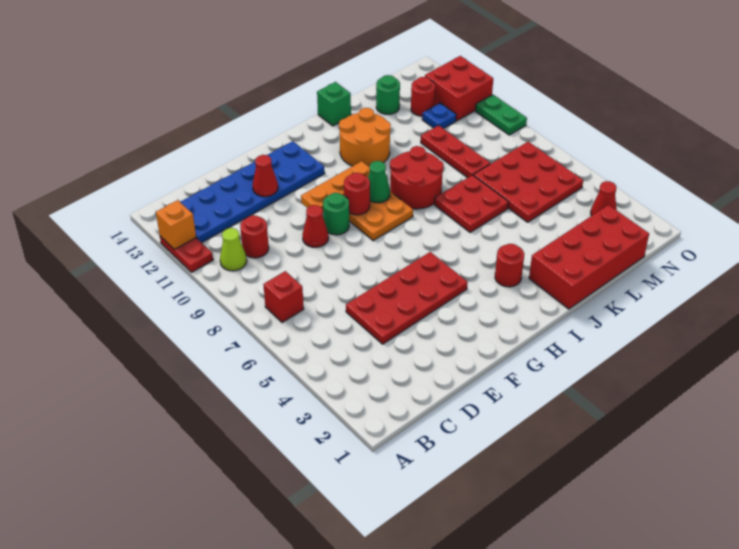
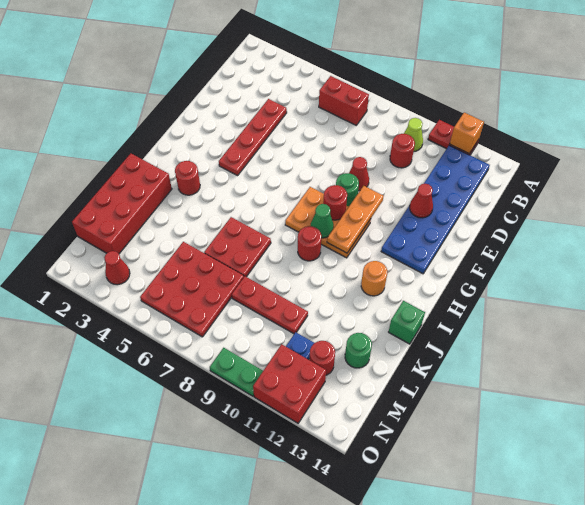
red 1x1 brick [263,271,304,323] -> red 1x2 brick [319,76,369,125]
red 2x4 plate [346,252,468,344] -> red 1x4 plate [219,99,287,176]
red 2x2 round brick [390,146,444,209] -> red 1x1 round brick [298,226,321,261]
orange 2x2 round brick [339,108,391,167] -> orange 1x1 round brick [361,261,387,296]

